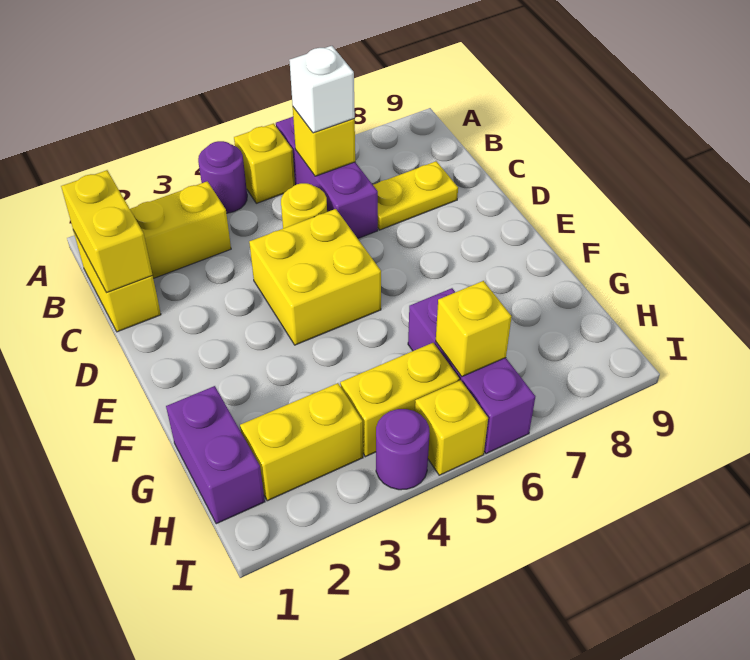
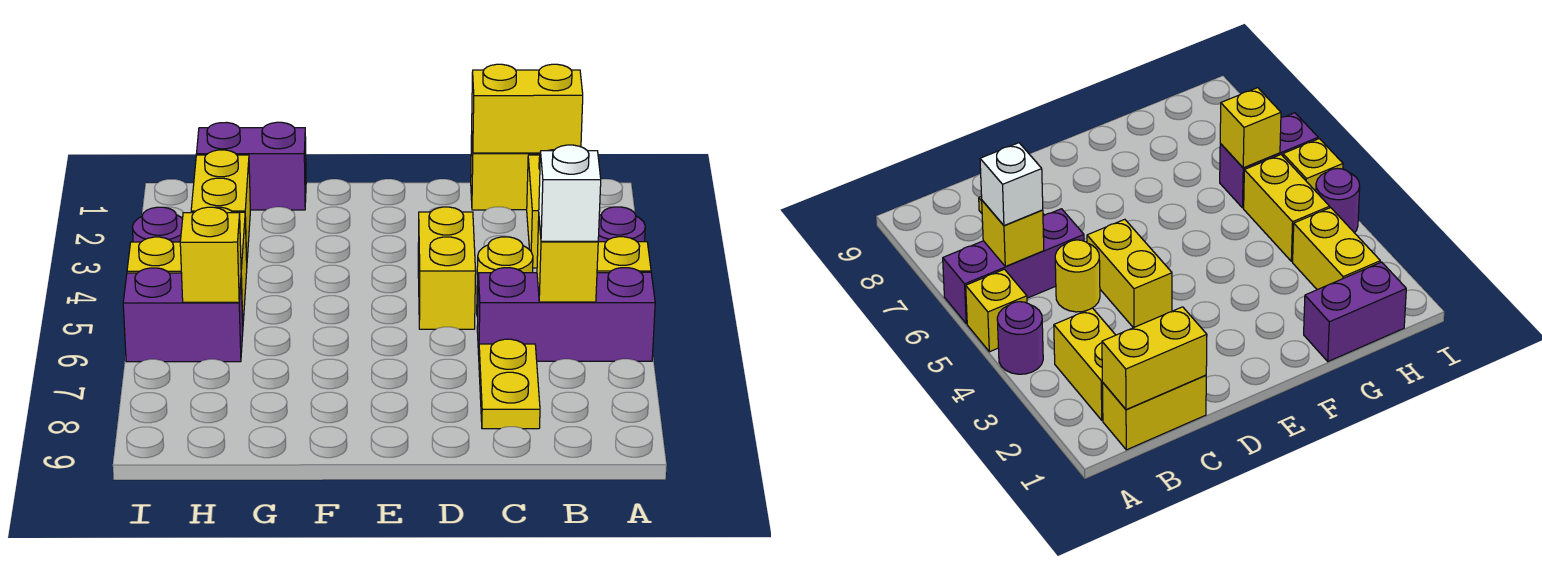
yellow 2x2 brick [249,209,381,345] -> yellow 1x2 brick [418,207,476,329]
purple 1x3 brick [408,288,535,454] -> purple 1x2 brick [123,268,243,362]

